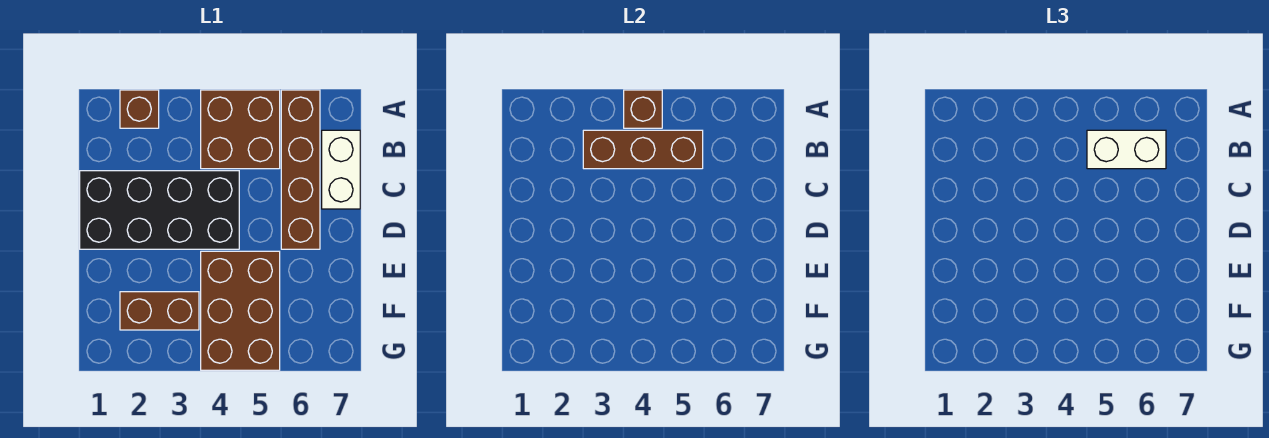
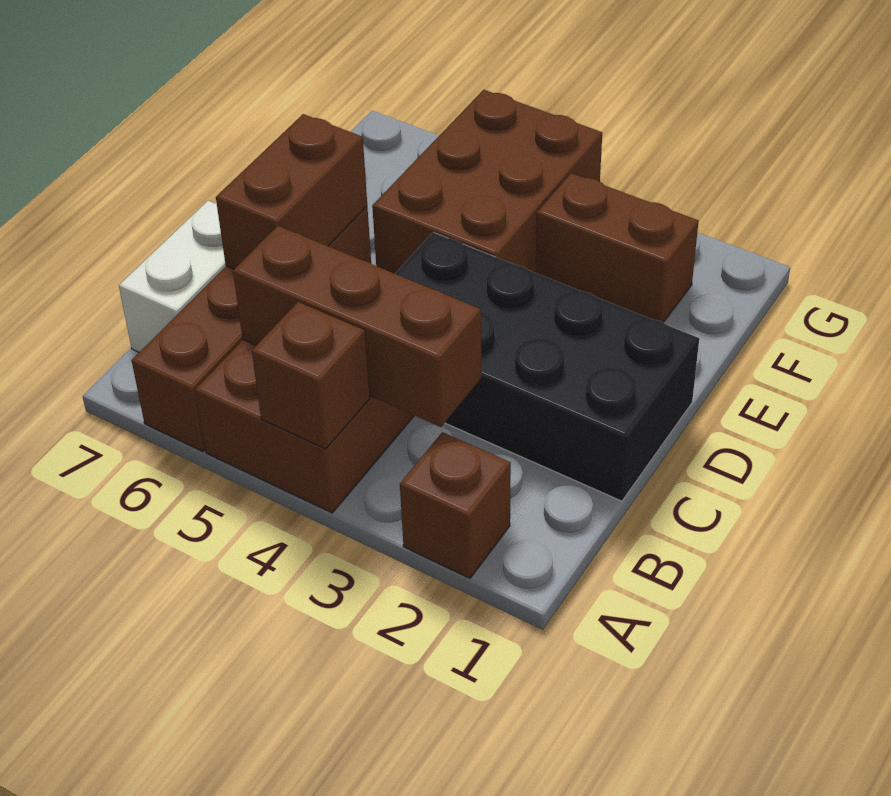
white 1x2 brick [1087,130,1166,169] -> none
none -> brown 1x2 brick [216,114,367,269]

